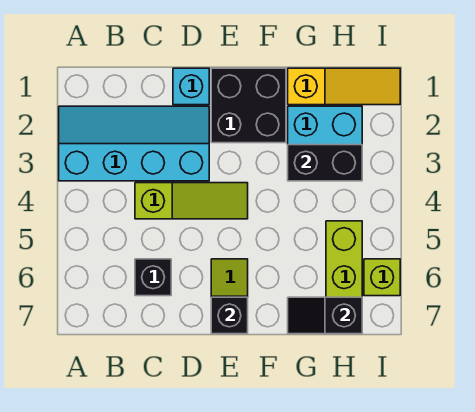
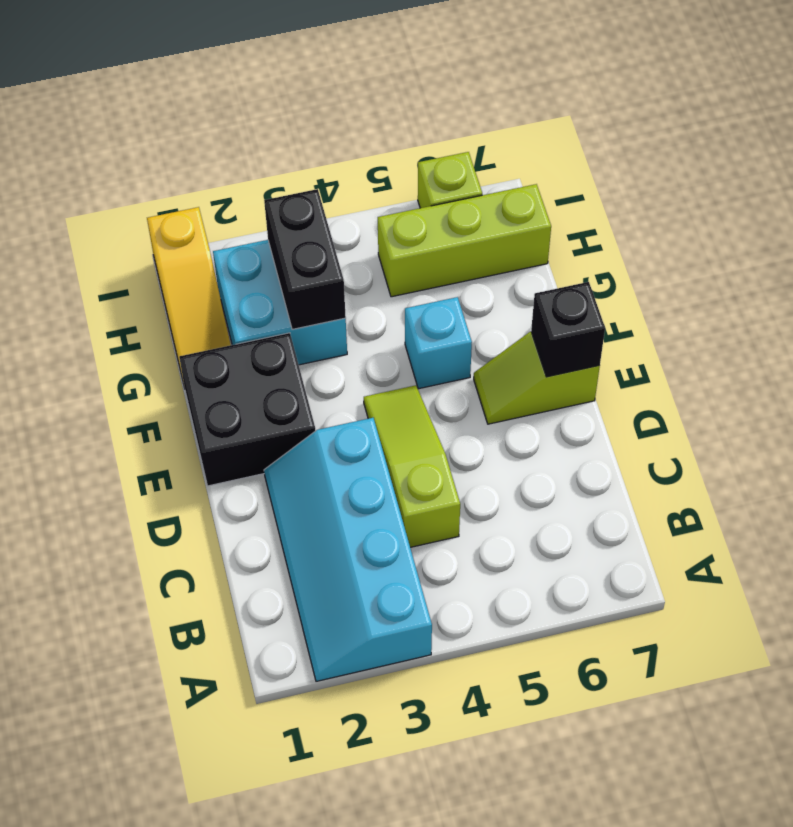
black 1x1 brick [135,259,171,296] -> none
cyan 1x1 brick [173,68,209,105] -> cyan 1x1 brick moved to [405,297,472,389]
yellow 1x3 slope [288,68,400,105] -> yellow 1x3 slope turned to [147,207,231,383]
black 1x2 slope [288,297,362,334] -> none

